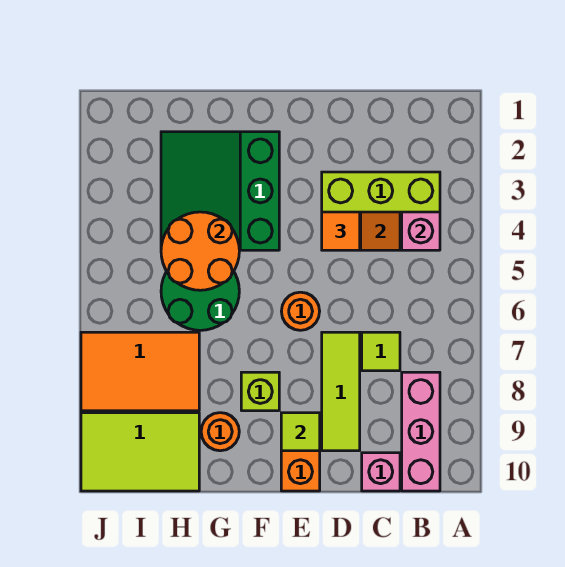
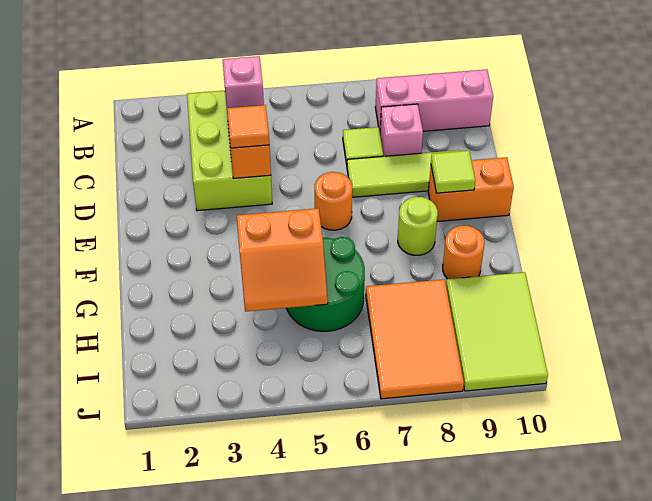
pink 1x1 brick [362,453,400,491] -> pink 1x1 brick moved to [380,104,423,156]
green 3x3 slope [161,132,279,250] -> none
lime 1x1 brick [241,372,279,411] -> lime 1x1 round brick [398,197,438,255]
orange 2x2 round brick [161,212,239,290] -> orange 2x2 slope [237,208,328,312]

